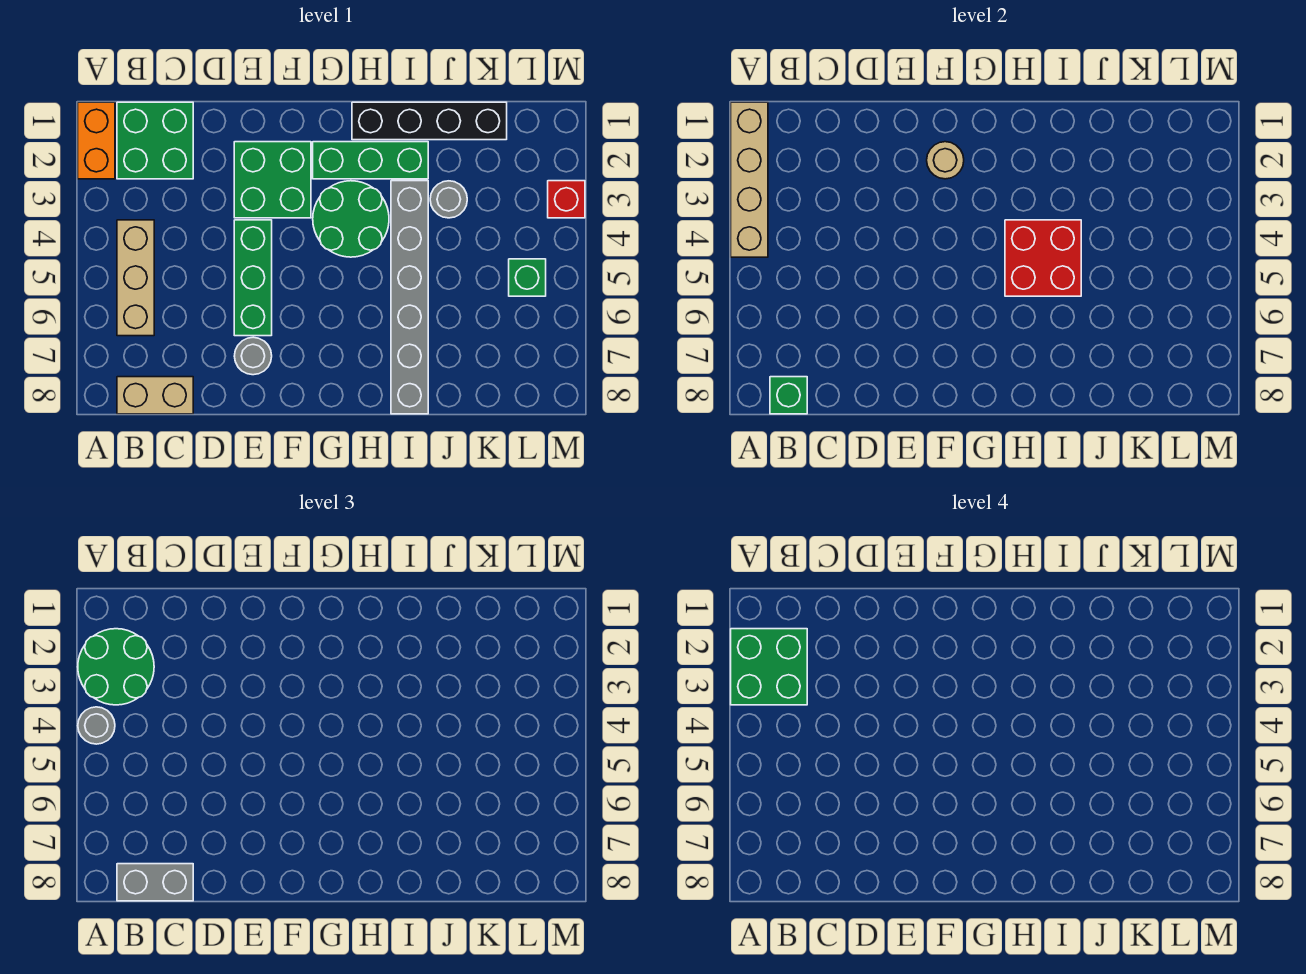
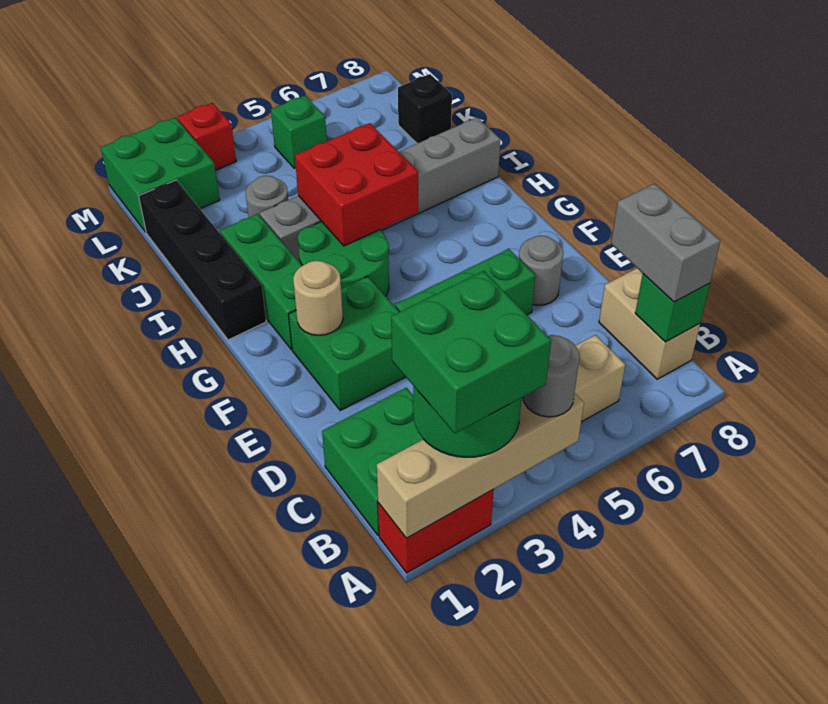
orange 1x2 brick [78,102,115,179] -> red 1x2 brick [378,490,494,573]
none -> black 1x1 brick [398,74,452,143]
none -> green 2x2 brick [101,118,220,232]

